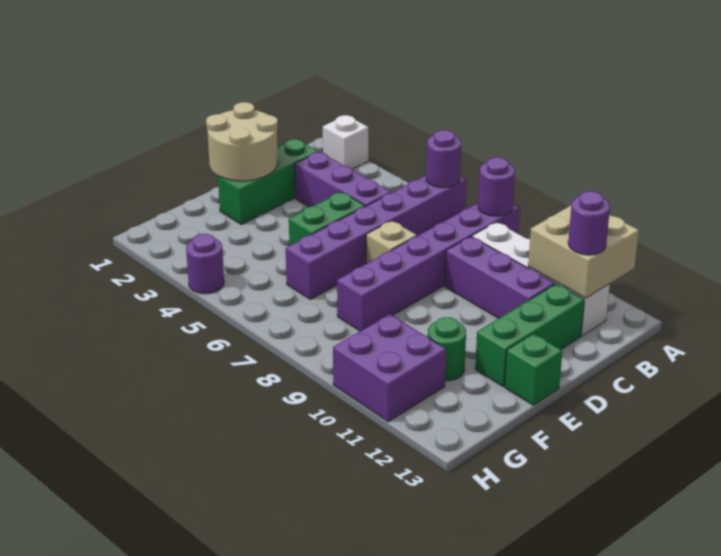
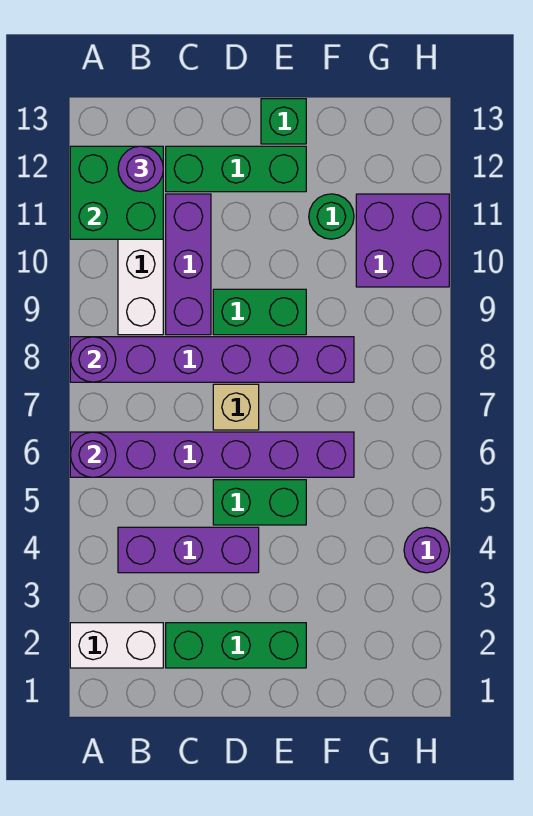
white 1x1 brick [323,115,368,169] -> white 1x2 brick [70,623,163,668]
tan 2x2 brick [528,206,639,298] -> green 2x2 brick [70,146,163,239]
purple 1x3 brick [295,152,391,207] -> purple 1x3 brick turned to [118,527,259,573]
tan 2x2 round brick [206,102,278,181] -> none
none -> green 1x2 brick [213,289,306,335]

